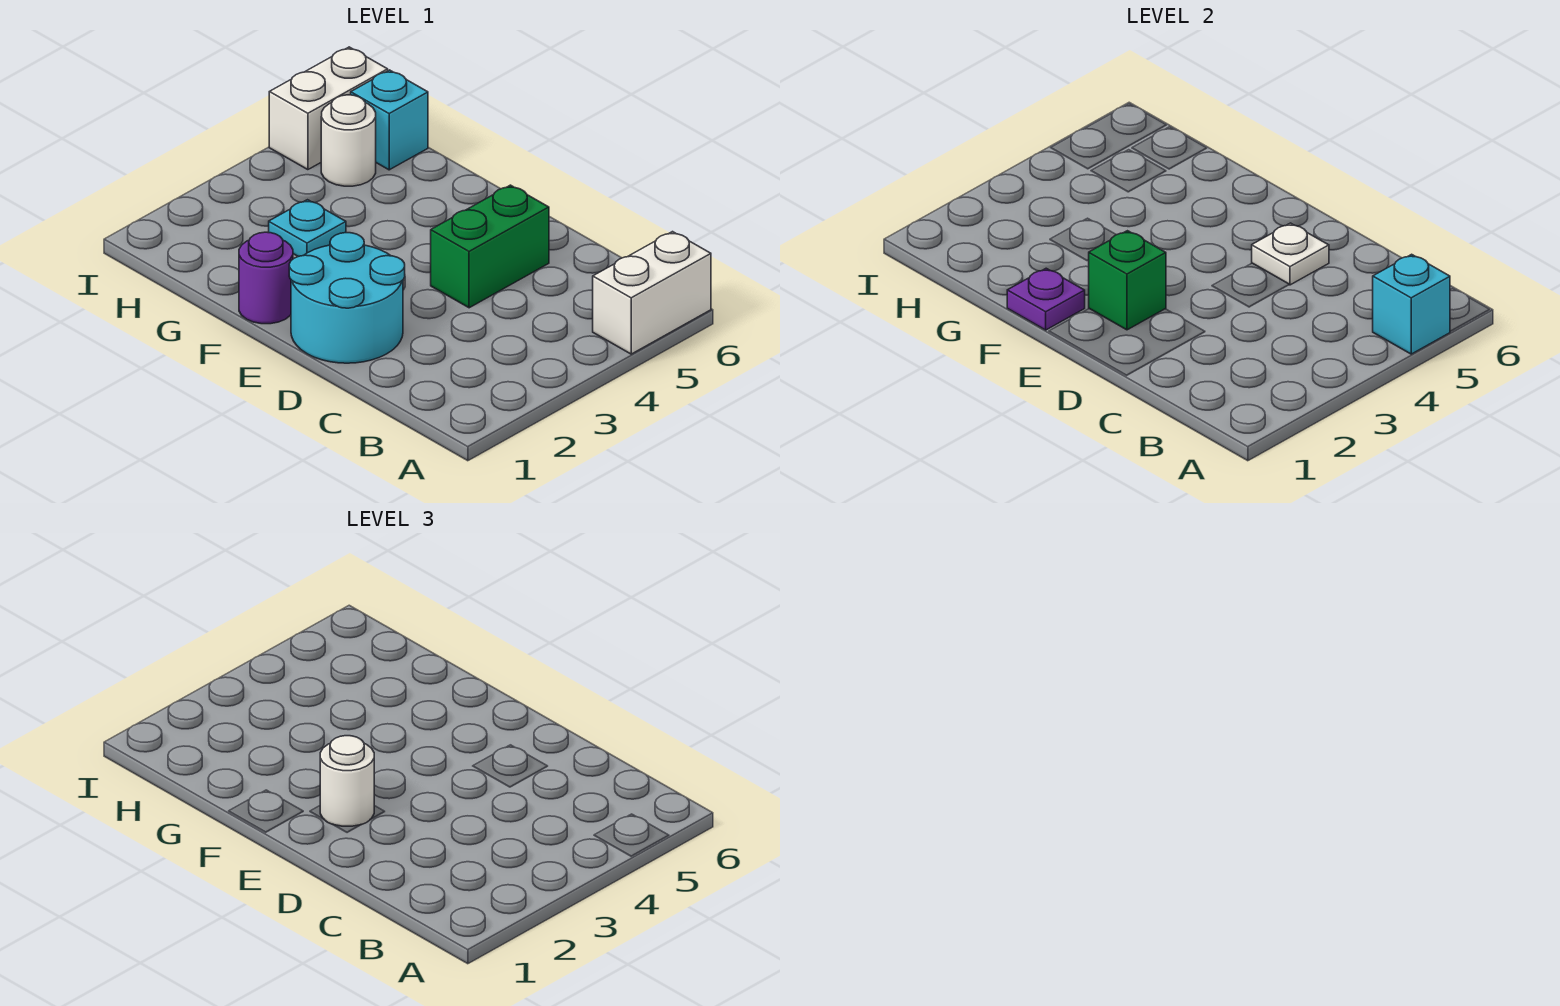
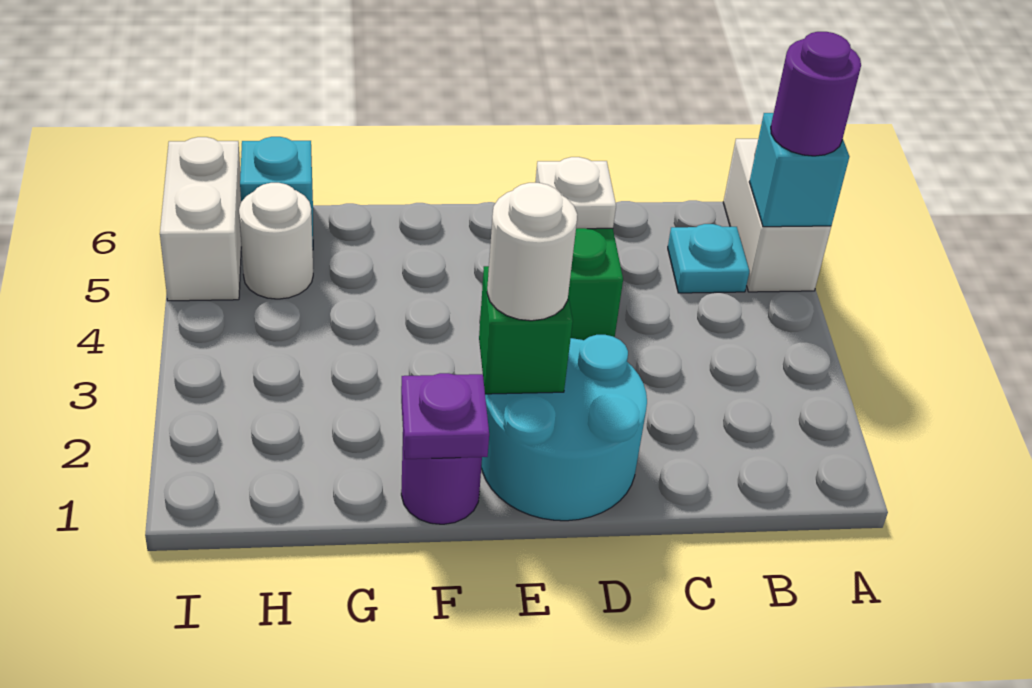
none -> purple 1x1 round brick [771,32,861,156]
cyan 1x1 plate [269,200,346,257] -> cyan 1x1 plate moved to [668,224,749,293]

